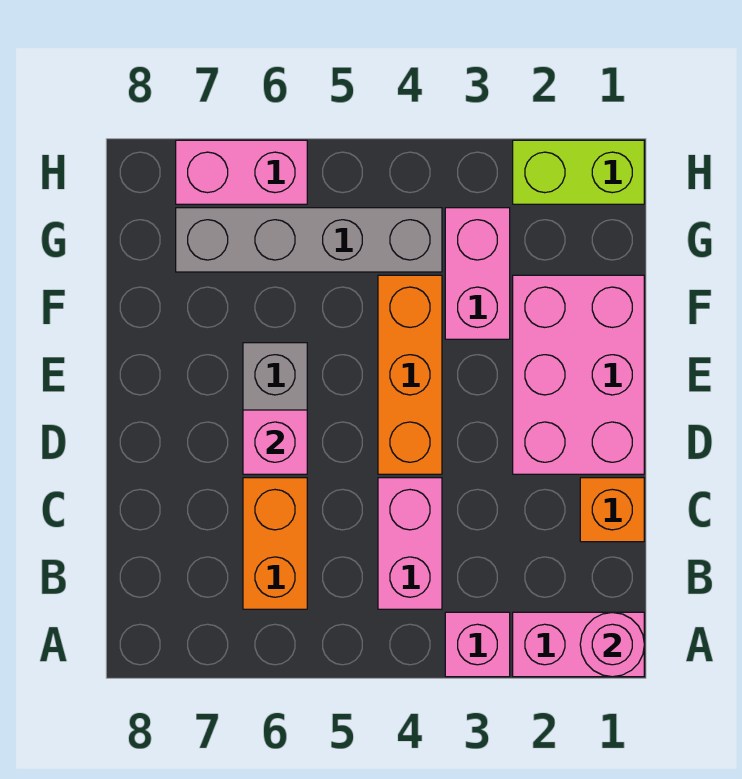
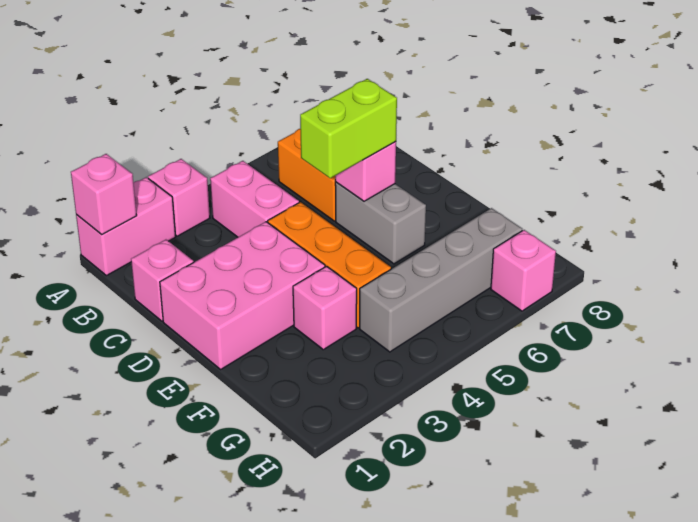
pink 1x1 round brick [580,612,644,677] -> pink 1x1 brick [71,154,137,235]
orange 1x1 brick [580,478,644,542] -> pink 1x1 brick [131,240,194,321]
pink 2x3 brick [513,275,644,474] -> pink 2x3 brick turned to [160,222,325,369]
pink 1x2 brick [445,208,510,339] -> pink 1x1 brick [293,266,357,350]
lime 1x2 brick [513,140,644,204] -> lime 1x2 brick moved to [300,79,397,178]
pink 1x2 brick [176,140,307,204] -> pink 1x1 brick [491,230,556,311]

